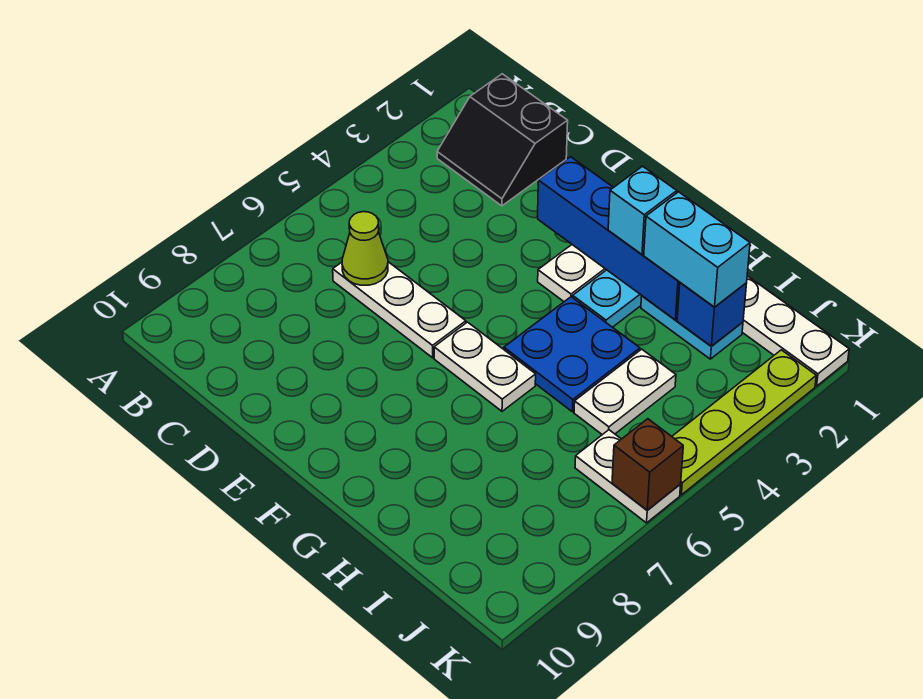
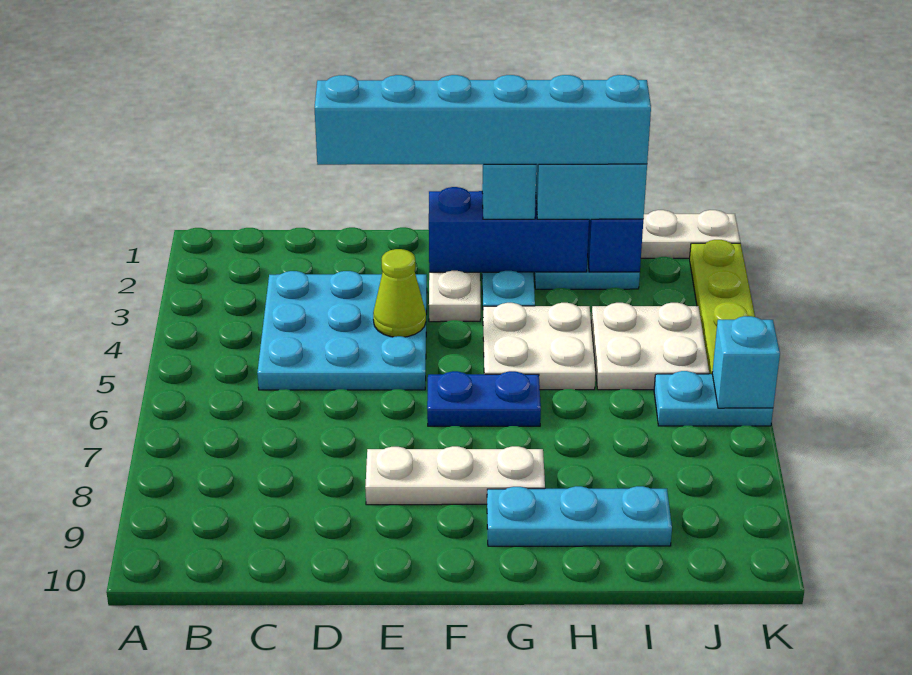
black 2x2 slope [437,74,568,206] -> none
none -> cyan 3x3 plate [257,271,427,390]
white 1x3 plate [333,262,466,358] -> white 1x3 plate moved to [365,446,545,505]
lime 1x1 cone [342,212,388,285] -> lime 1x1 cone moved to [373,249,426,337]
none -> cyan 1x6 brick [315,75,651,165]
blue 1x4 brick [538,157,680,320] -> blue 1x3 brick [429,187,589,272]
white 1x2 plate [434,322,536,411] -> blue 1x2 plate [427,371,541,426]
blue 2x2 plate [504,297,640,412] -> white 2x2 plate [483,303,596,390]
none -> cyan 1x3 plate [487,486,672,546]
white 1x2 plate [574,349,676,435] -> white 2x2 plate [591,303,709,390]
white 1x2 plate [575,430,681,523] -> cyan 1x2 plate [654,371,773,426]
brown 1x1 brick [612,419,683,510] -> cyan 1x1 brick [712,316,780,408]

